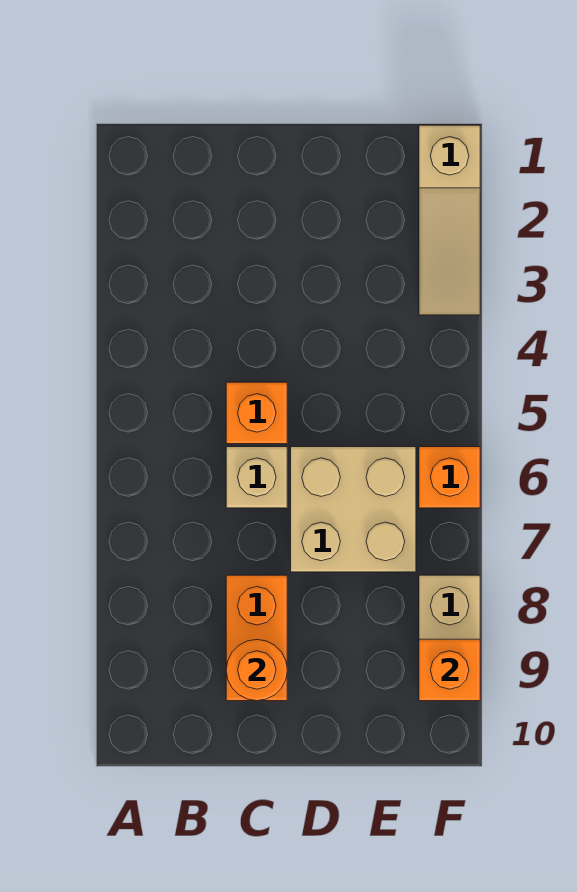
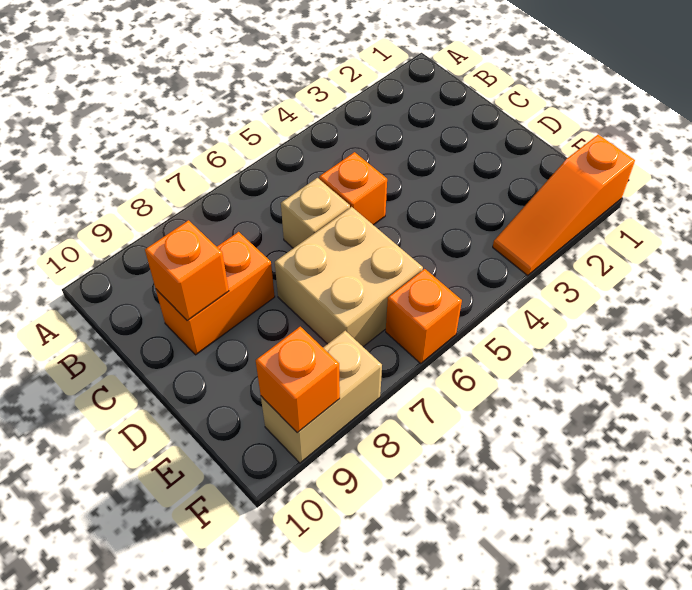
orange 1x1 round brick [226,640,287,701] -> orange 1x1 brick [145,220,229,321]
tan 1x3 slope [419,125,480,315] -> orange 1x3 slope [493,135,635,275]

